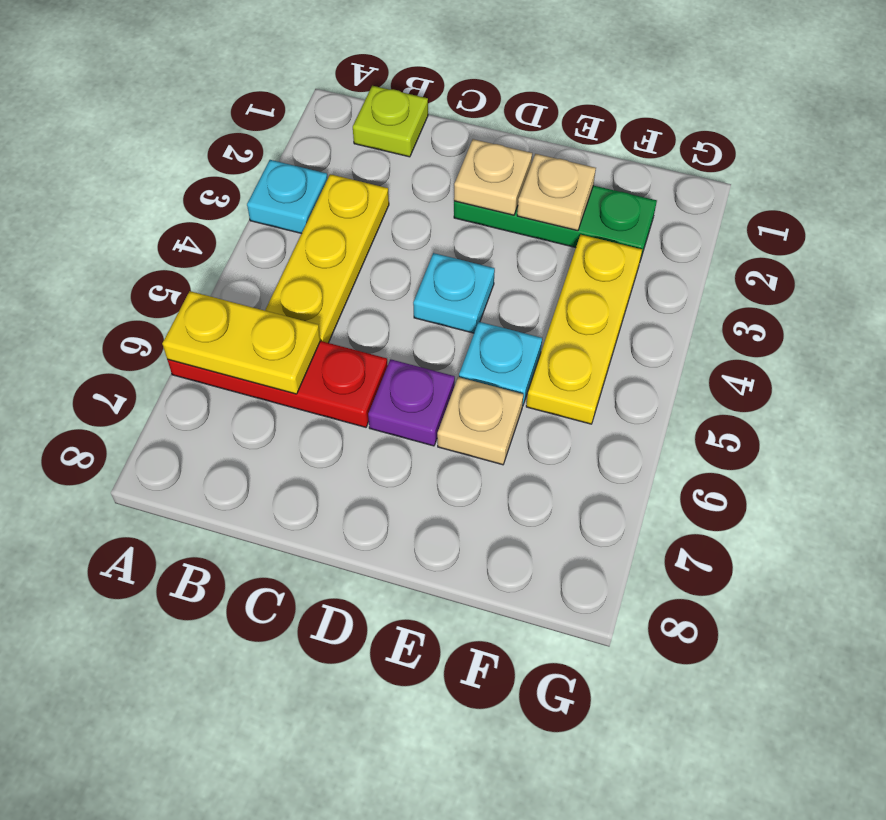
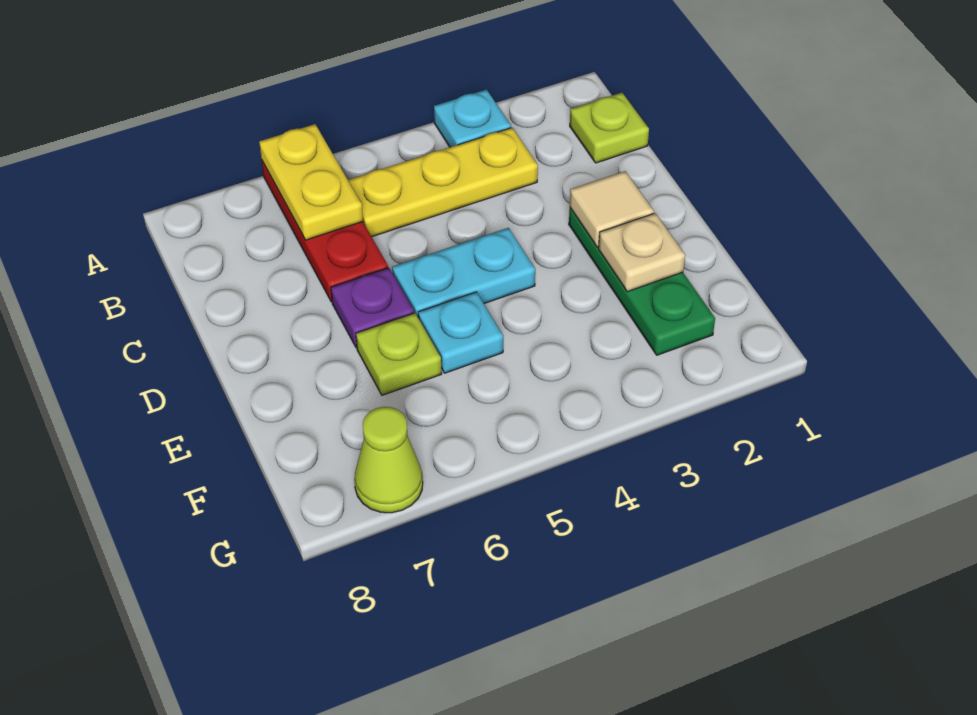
tan 1x1 plate [454,139,532,215] -> tan 1x1 tile [570,171,654,247]
cyan 1x1 plate [413,253,495,333] -> cyan 1x2 plate [392,228,535,317]
tan 1x1 plate [437,377,523,465] -> lime 1x1 plate [356,313,442,395]
yellow 1x3 plate [526,235,642,424] -> none
none -> lime 1x1 cone [354,407,423,513]

